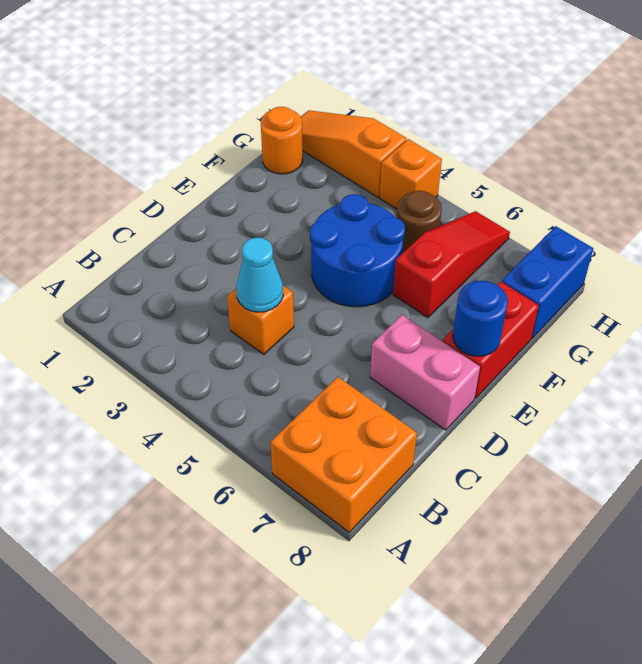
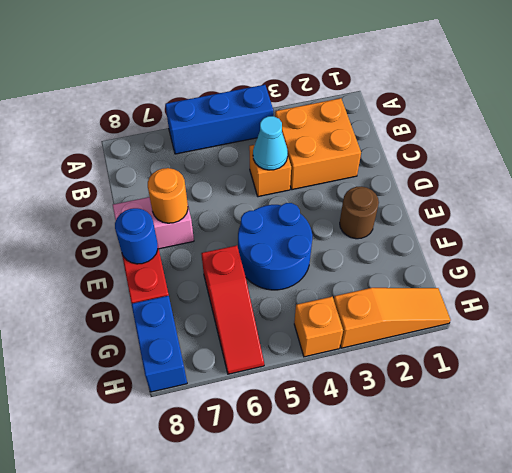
none -> blue 1x3 brick [165,85,273,154]
orange 2x2 brick [270,377,417,532] -> orange 2x2 brick moved to [275,98,361,190]
orange 1x1 round brick [261,107,303,174] -> orange 1x1 round brick moved to [148,168,188,223]
brown 1x1 round brick [397,191,442,253] -> brown 1x1 round brick moved to [340,187,379,239]

